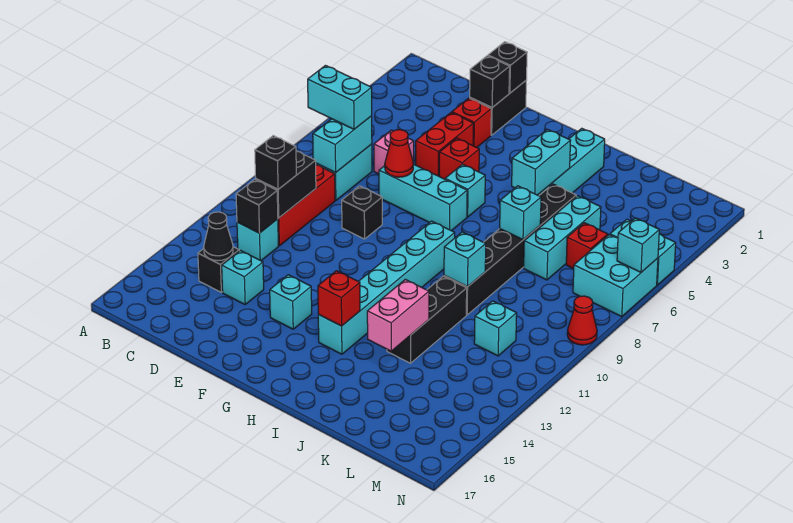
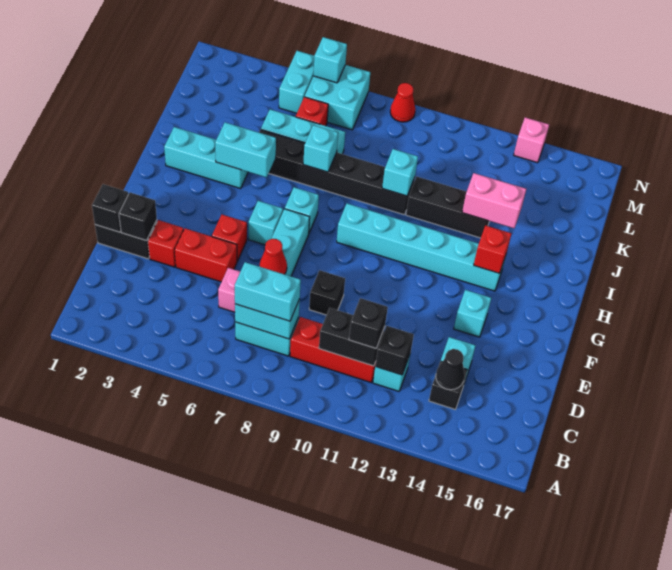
cyan 1x2 brick [308,66,372,129] -> cyan 1x2 brick turned to [235,262,301,321]
cyan 1x1 brick [474,301,517,356] -> cyan 1x1 brick moved to [285,187,319,233]
none -> pink 1x1 brick [514,117,549,163]

